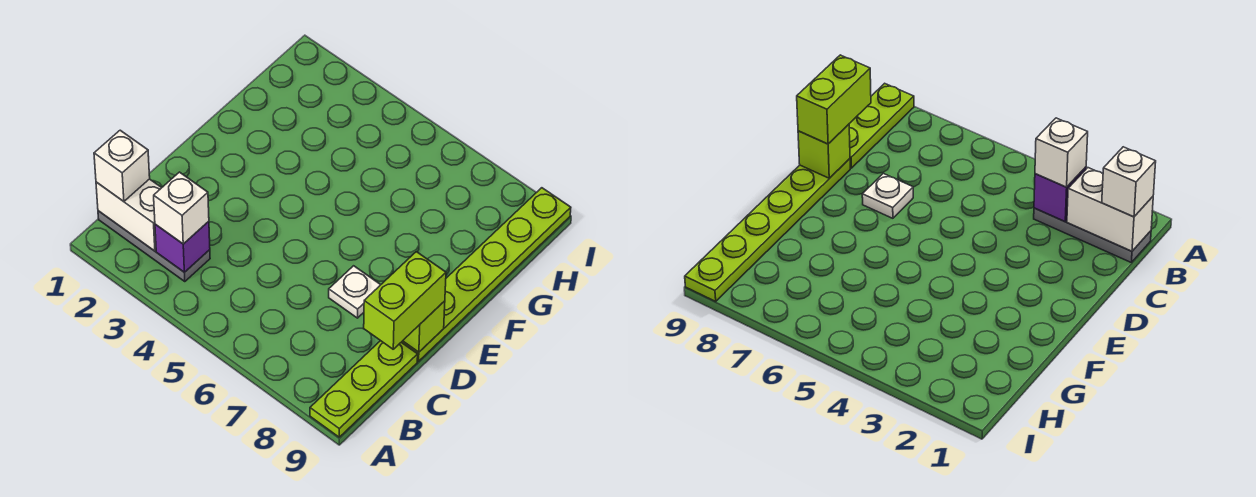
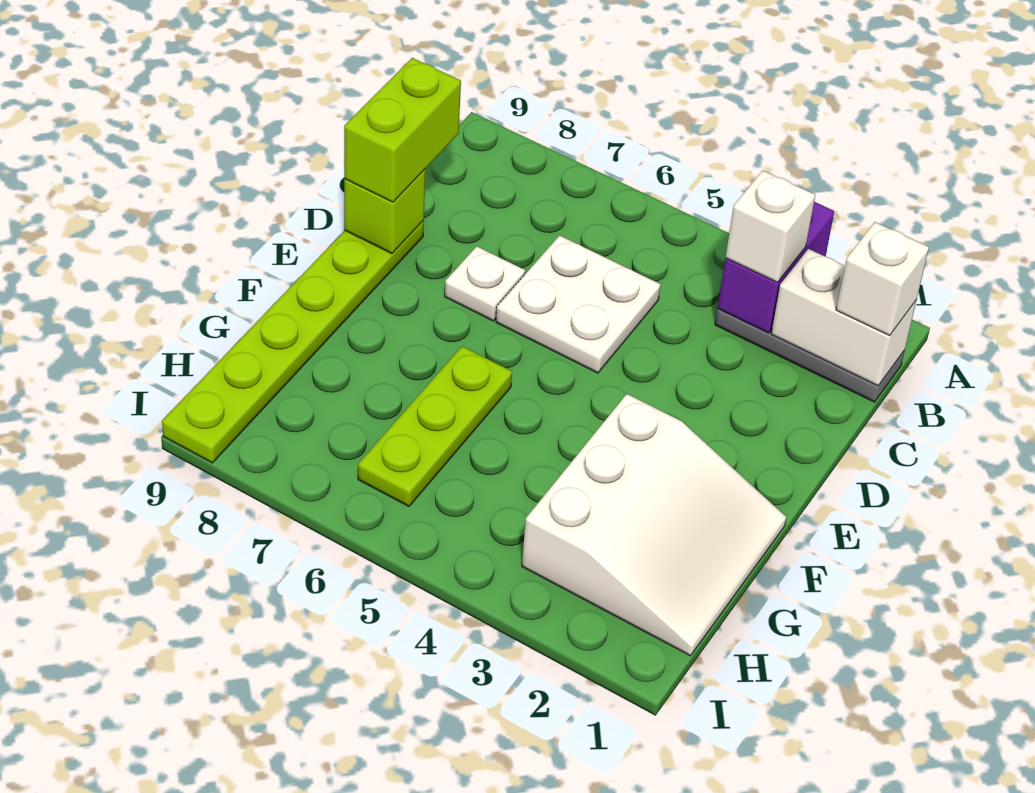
lime 1x3 plate [310,341,418,437] -> lime 1x3 plate moved to [358,346,512,506]
purple 1x1 brick [155,221,210,272] -> purple 1x2 brick [718,202,834,333]
none -> white 2x2 plate [496,235,660,373]
none -> white 3x3 slope [522,394,786,656]

